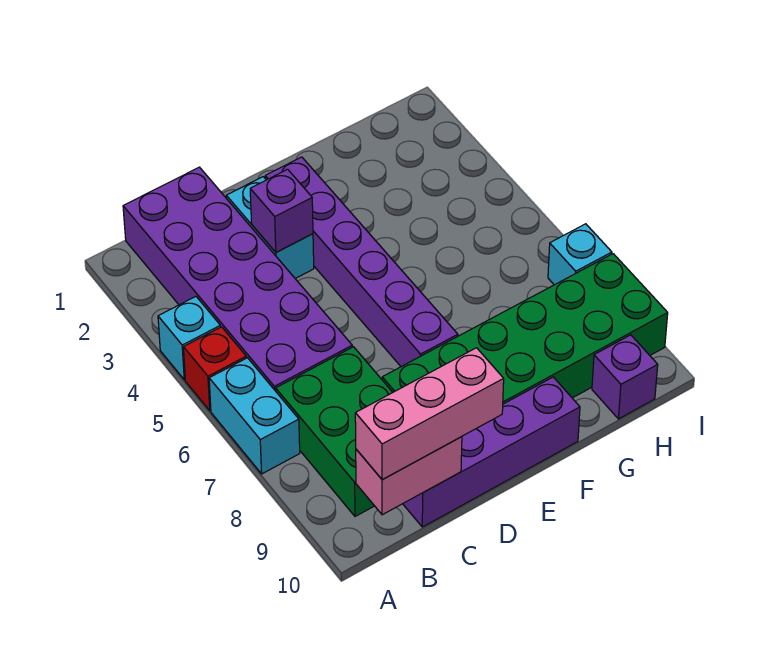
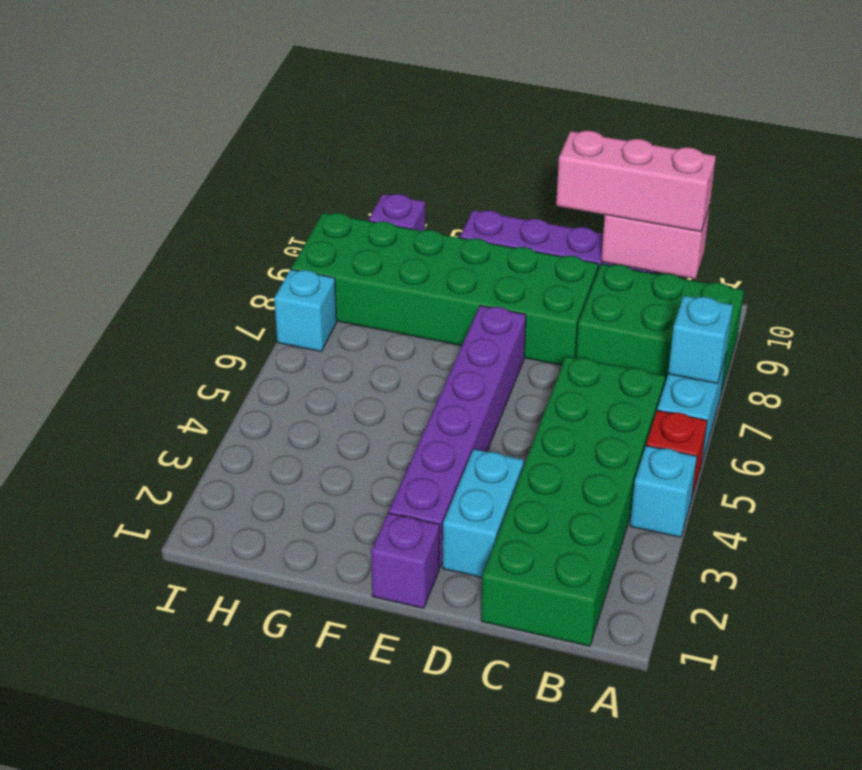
none -> cyan 1x1 brick [668,296,733,384]
purple 2x6 brick [123,167,352,391] -> green 2x6 brick [481,356,665,646]
green 2x3 brick [276,347,393,516] -> green 2x3 brick turned to [576,264,744,393]
purple 1x1 brick [250,169,313,252] -> purple 1x1 brick moved to [371,513,440,608]

